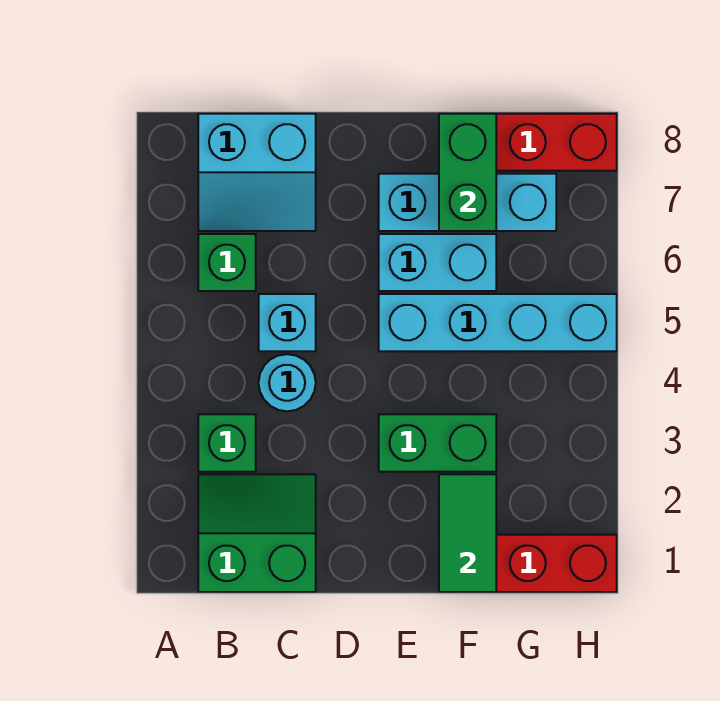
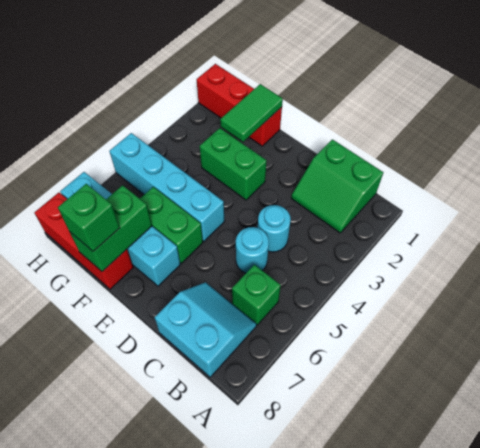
green 1x1 brick [198,414,256,472] -> green 1x1 brick moved to [58,184,120,252]
cyan 1x1 brick [259,294,316,351] -> cyan 1x1 round brick [236,227,269,273]
cyan 1x2 brick [379,234,496,291] -> green 1x2 brick [140,187,203,263]
cyan 1x3 brick [379,174,556,231] -> cyan 1x4 brick [60,172,180,286]

